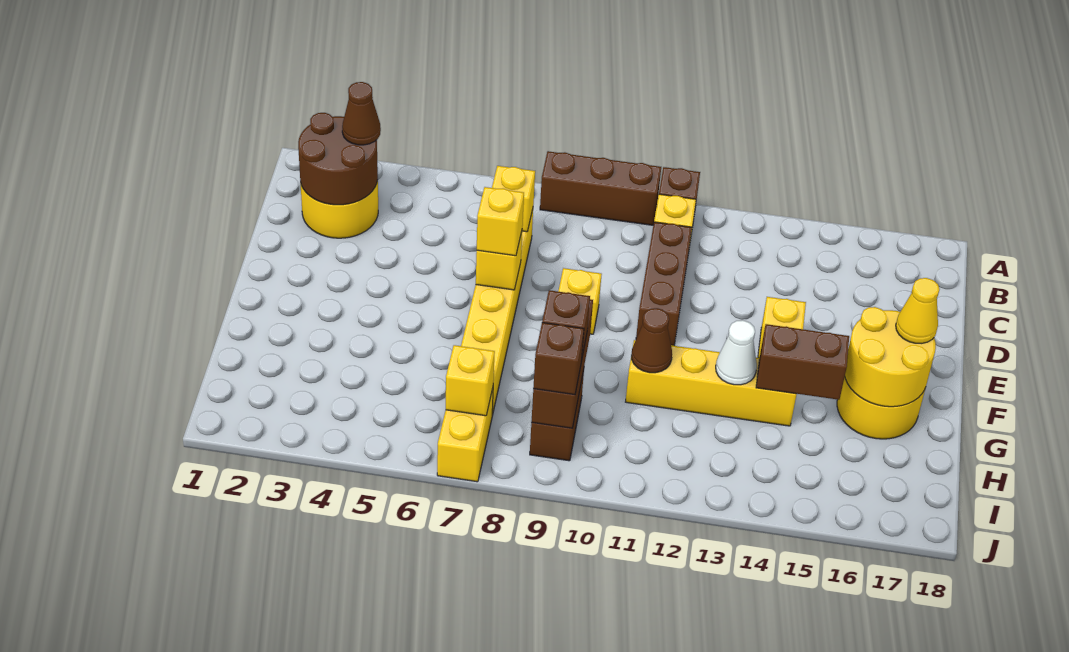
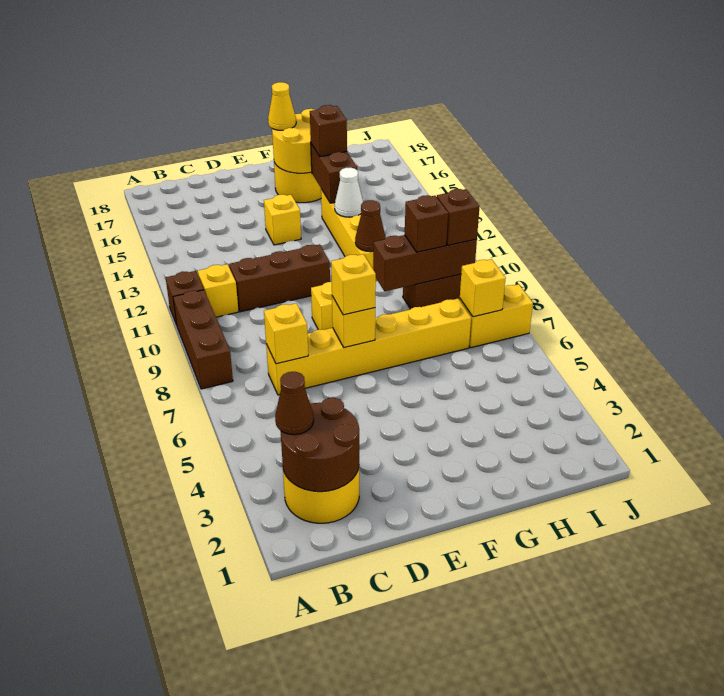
none -> brown 1x1 brick [310,105,347,157]

